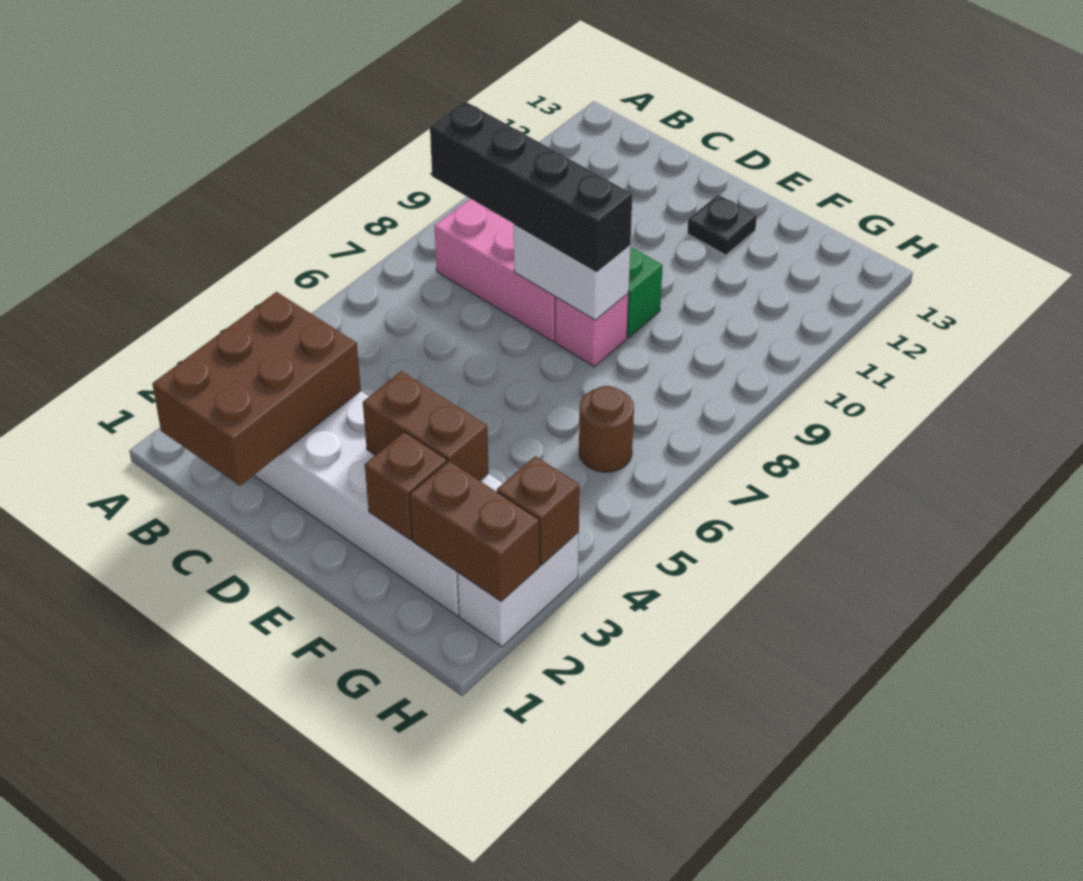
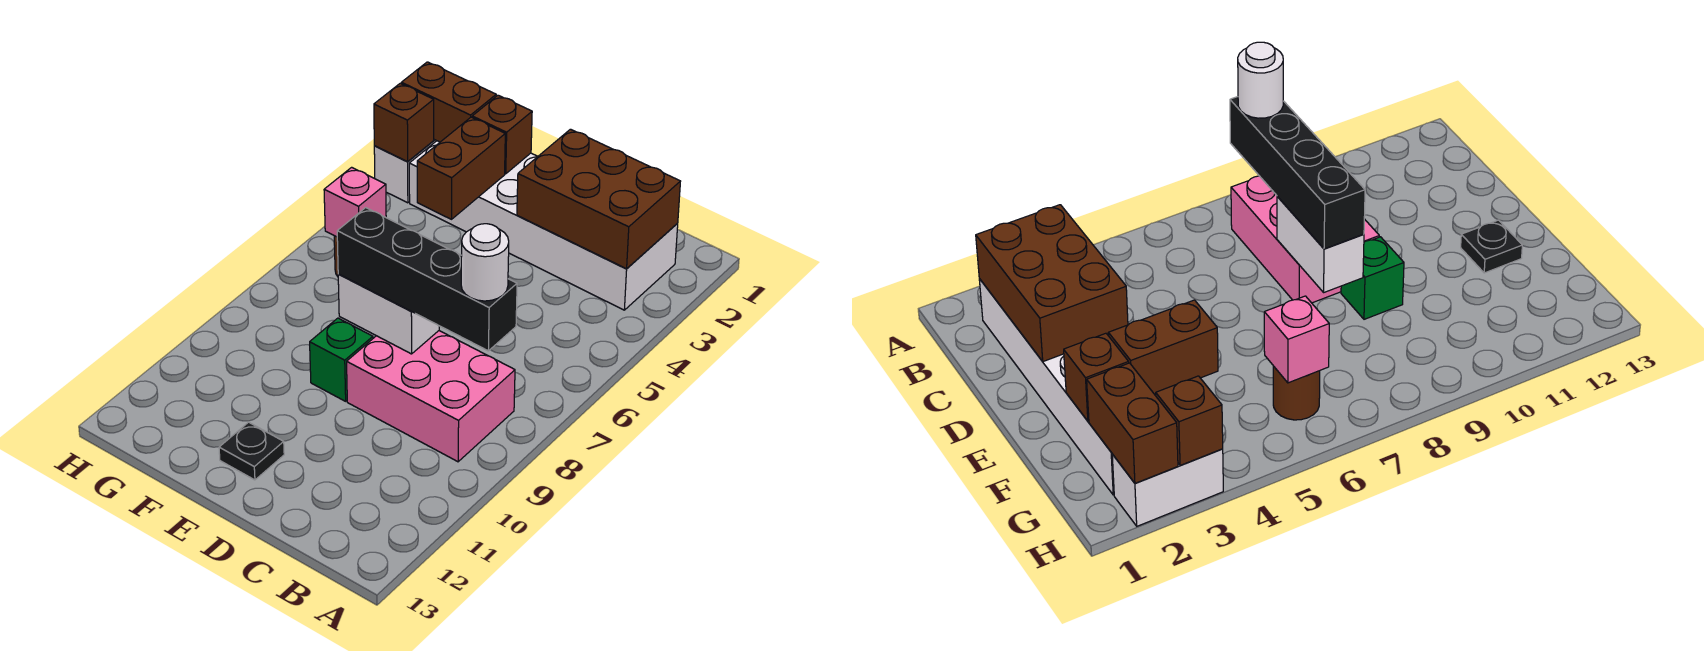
brown 2x3 brick [152,292,361,486] -> brown 2x3 brick turned to [517,129,681,269]
none -> white 1x1 round brick [461,224,509,301]
brown 1x2 brick [363,371,489,481] -> brown 1x2 brick turned to [417,117,505,219]
pink 1x1 brick [555,293,629,366] -> pink 1x1 brick moved to [324,167,386,237]

